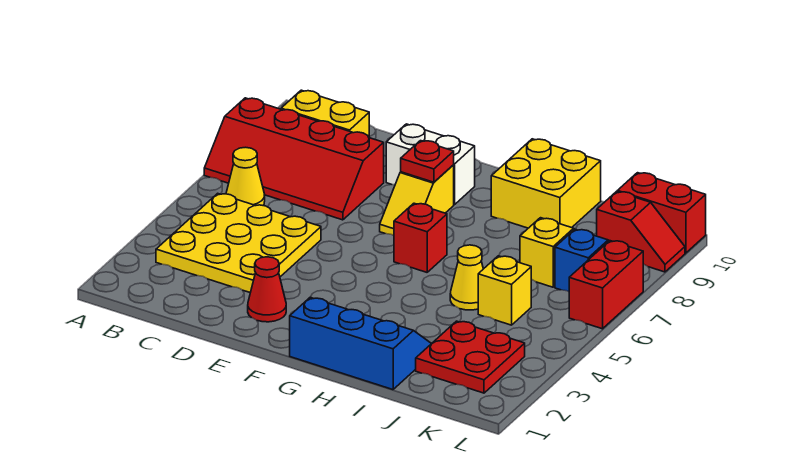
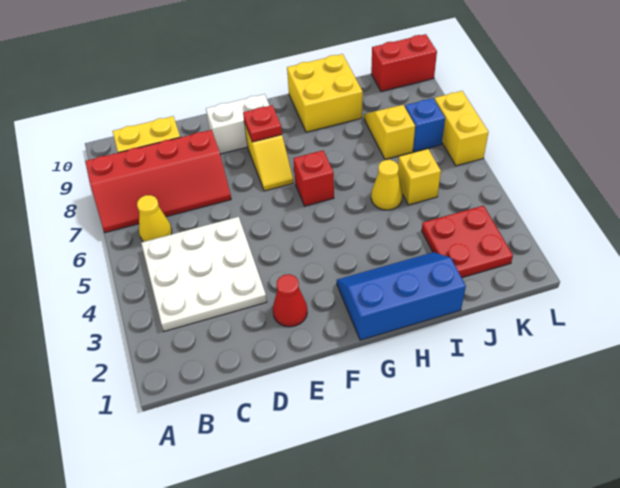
yellow 3x3 plate [156,193,321,293] -> white 3x3 plate [141,217,267,331]
red 1x2 slope [597,192,685,272] -> none
red 1x2 brick [569,241,643,329] -> yellow 1x2 brick [434,91,489,166]

